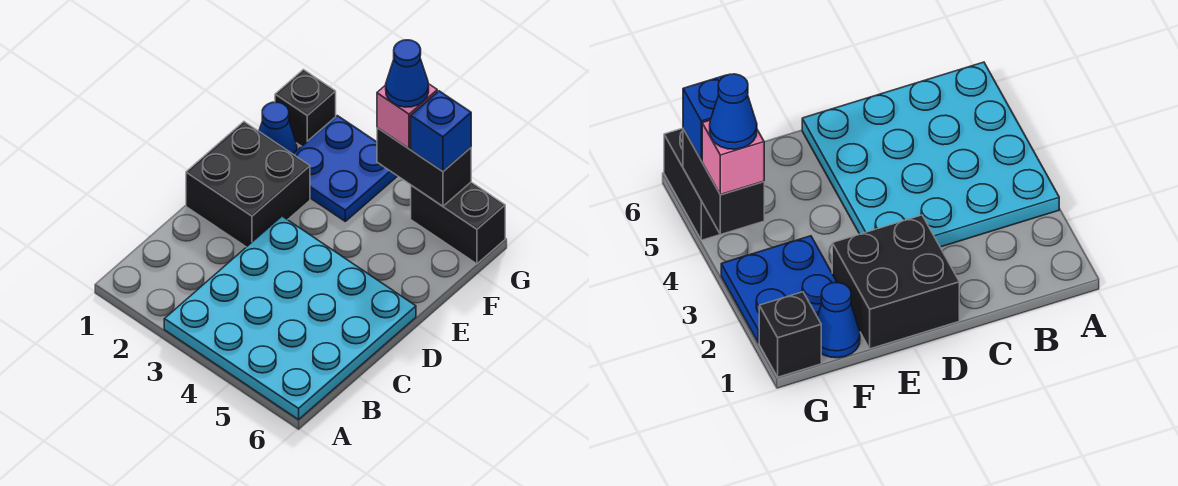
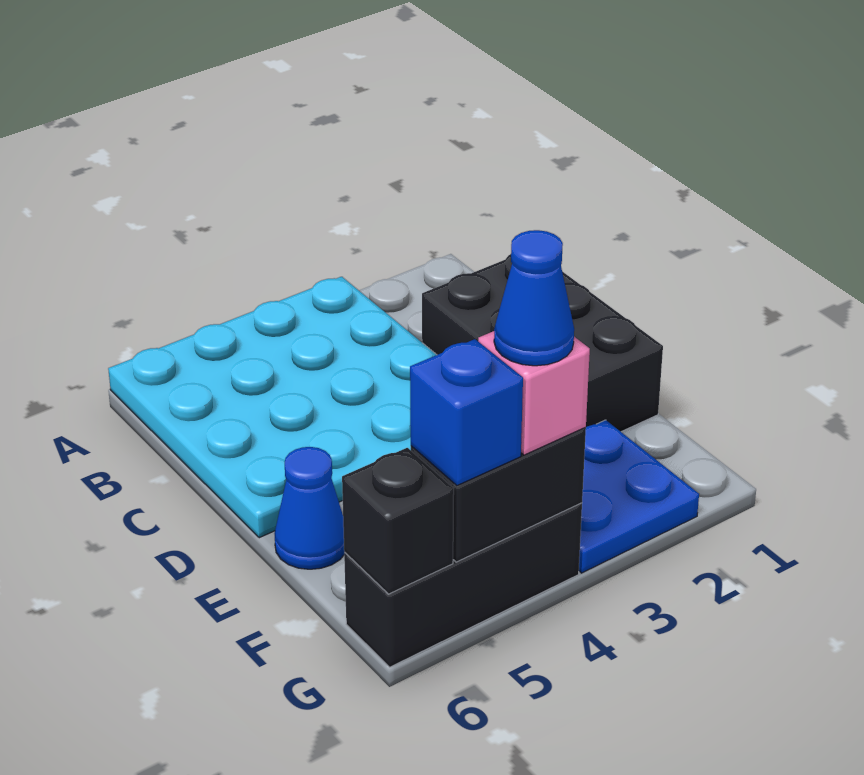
black 2x2 brick [186,122,310,247] -> black 2x3 brick [422,254,663,432]
blue 1x1 cone [259,102,297,154] -> blue 1x1 cone moved to [274,447,344,569]
black 1x1 brick [275,70,336,146] -> black 1x1 brick moved to [342,448,454,594]
black 1x2 brick [411,182,505,264] -> black 1x3 brick [344,503,582,667]

